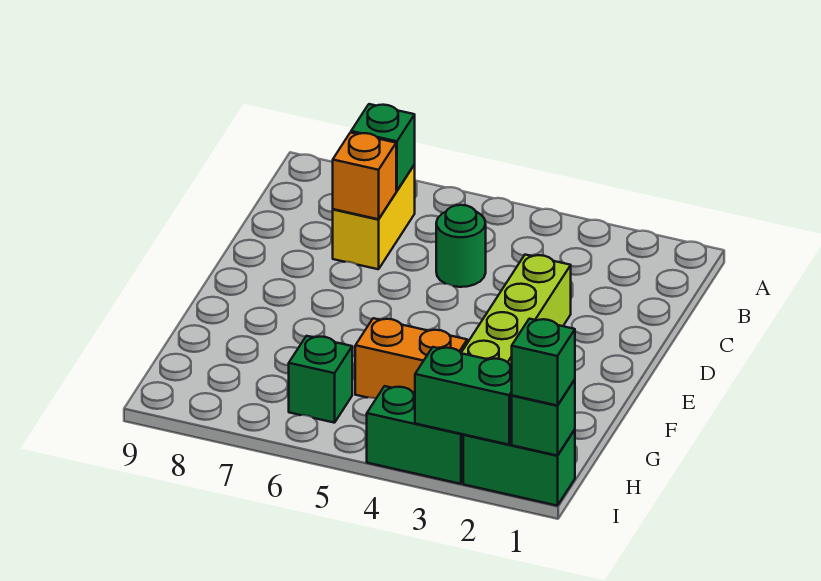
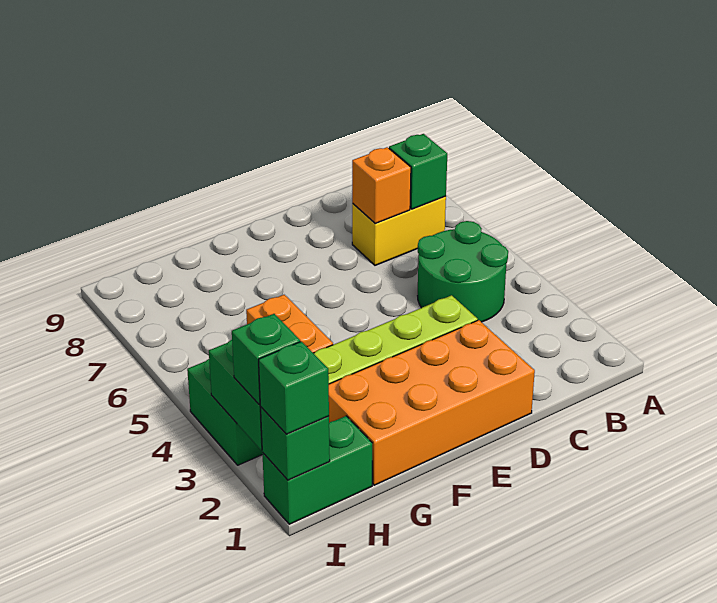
green 1x1 round brick [436,205,486,287] -> green 2x2 round brick [418,221,508,322]
none -> orange 2x4 brick [329,320,535,485]
green 1x1 brick [289,336,352,423] -> green 1x1 brick moved to [232,314,300,405]
green 1x2 brick [463,430,575,506] -> green 1x2 brick turned to [262,416,372,524]

